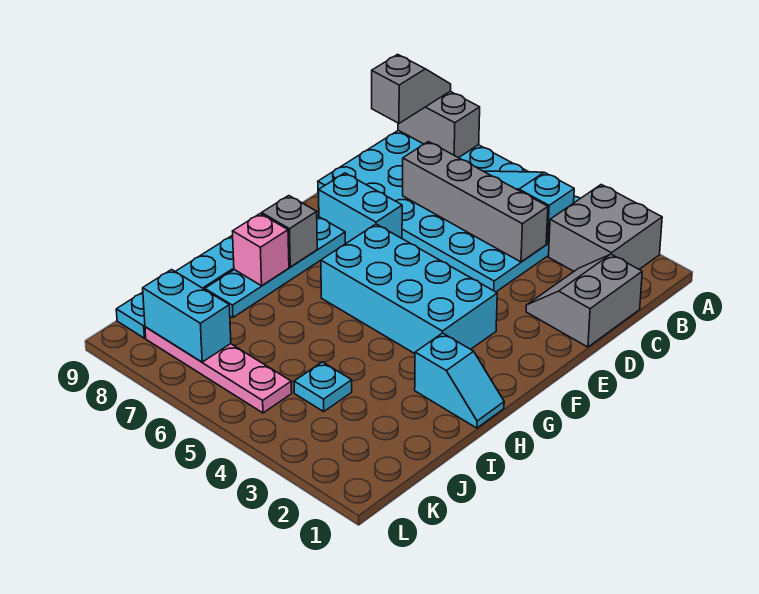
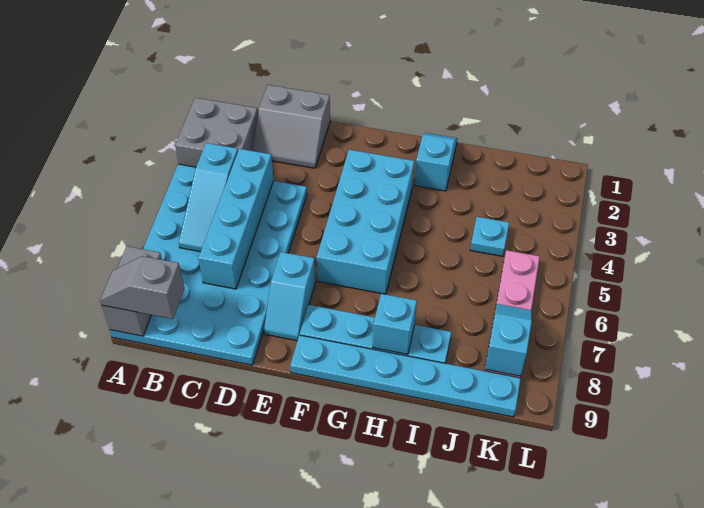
grey 1x4 brick [403,142,548,262] -> cyan 1x4 brick [198,149,274,289]
cyan 1x2 brick [319,173,402,243] -> cyan 1x2 slope [264,252,316,341]
grey 1x1 brick [262,196,317,267] -> none
pink 1x1 brick [233,214,289,286] -> cyan 1x1 brick [373,294,417,354]
cyan 1x2 brick [143,270,231,362] -> cyan 1x2 slope [485,304,532,376]

